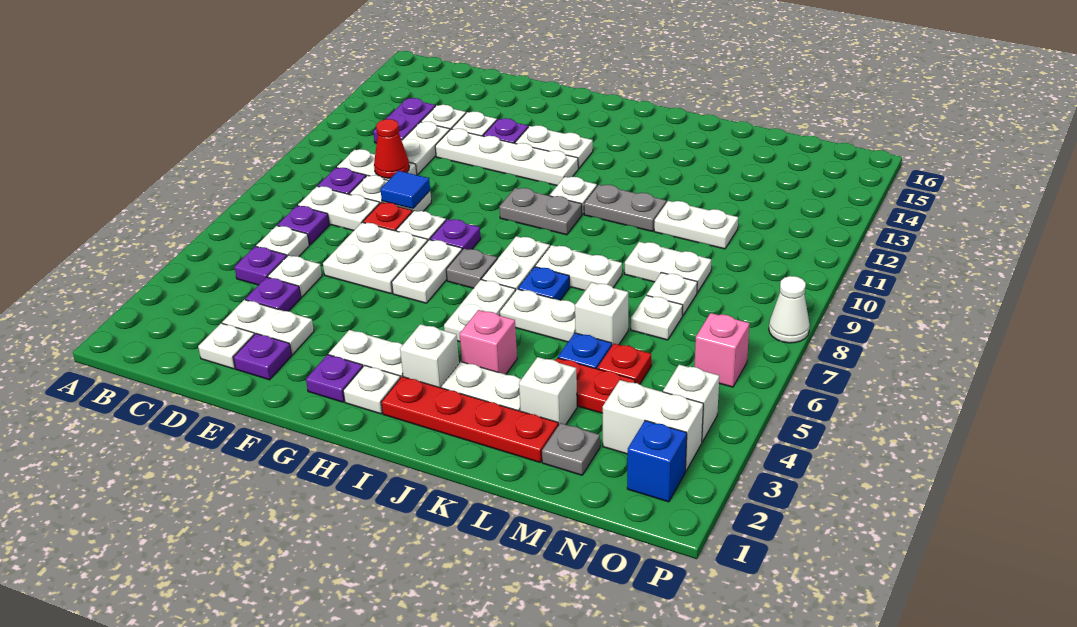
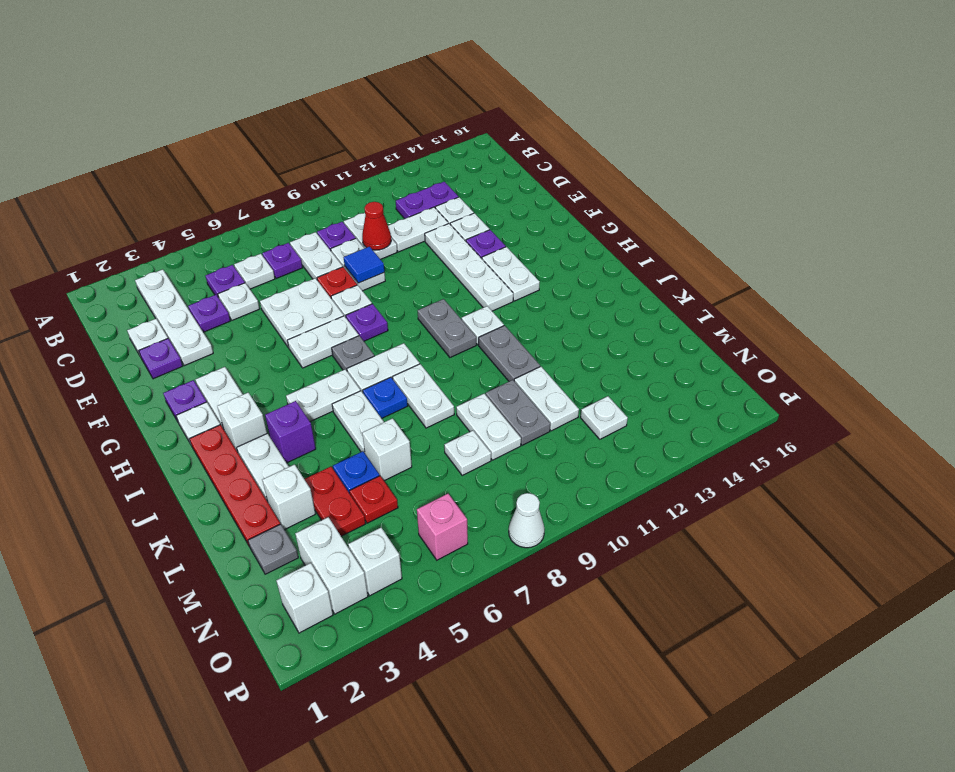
white 1x2 plate [222,300,314,354] -> white 1x4 plate [135,269,213,366]
pink 1x1 brick [460,310,517,374] -> purple 1x1 brick [265,401,316,463]
none -> grey 1x2 plate [486,380,550,445]
white 1x1 plate [631,295,683,340] -> white 1x1 plate moved to [581,396,628,439]
blue 1x1 brick [627,421,687,502] -> white 1x1 brick [276,563,333,633]

